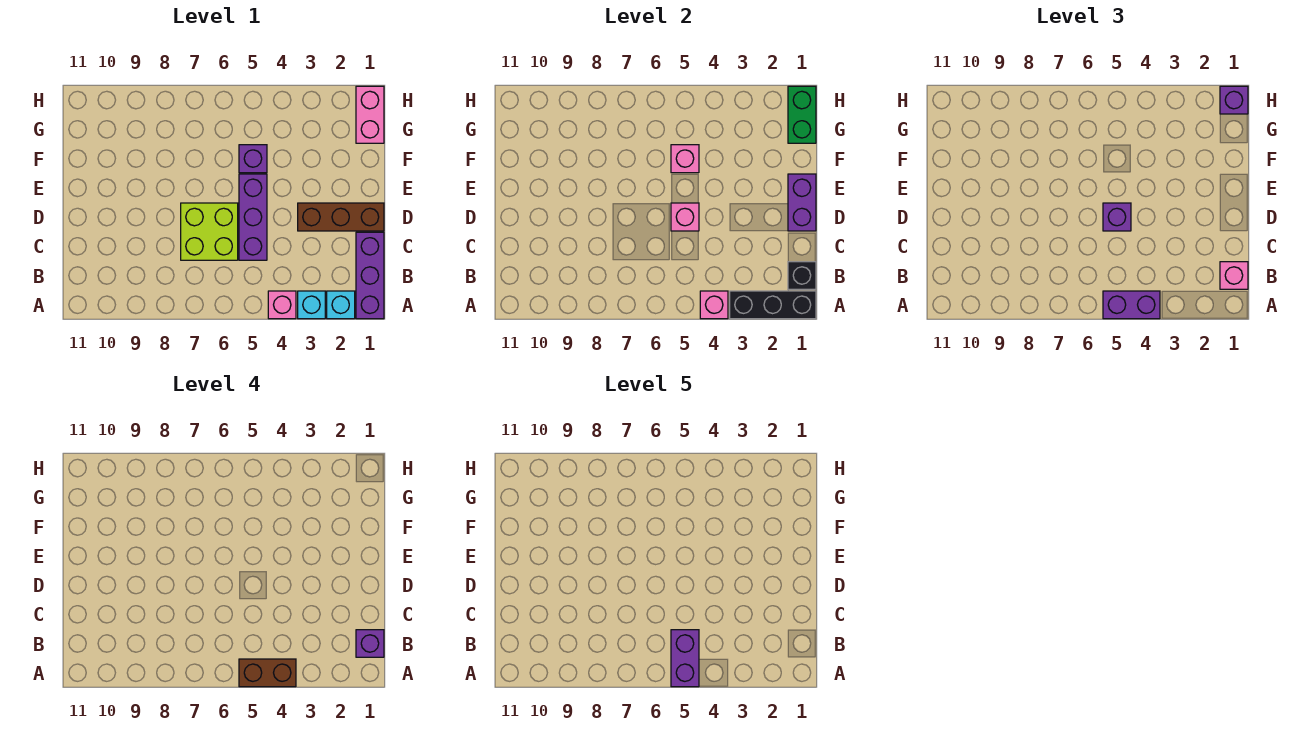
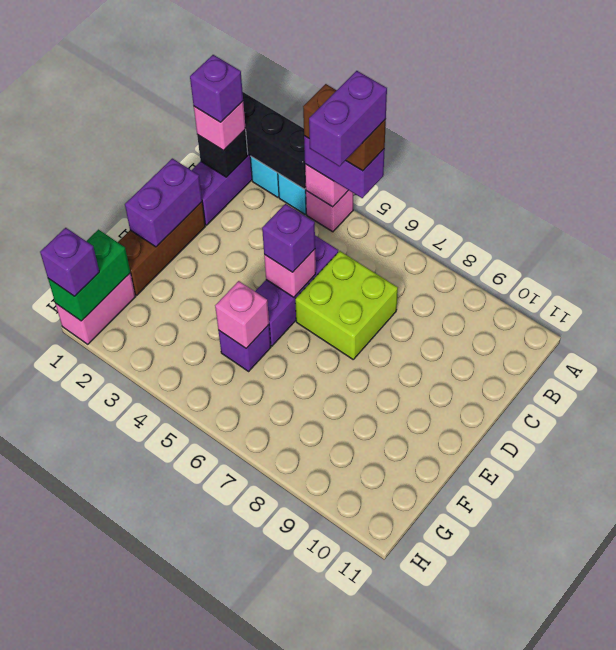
brown 1x3 brick [298,203,384,231] -> brown 1x3 brick turned to [118,202,205,295]

